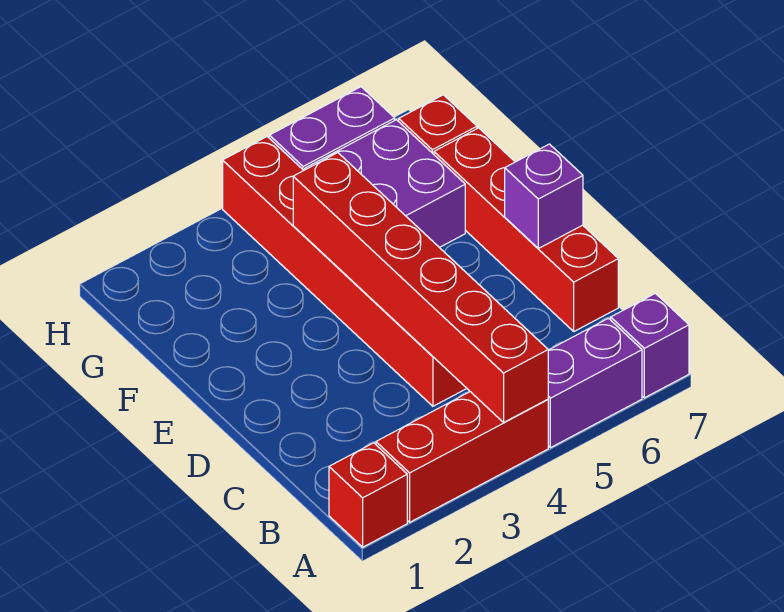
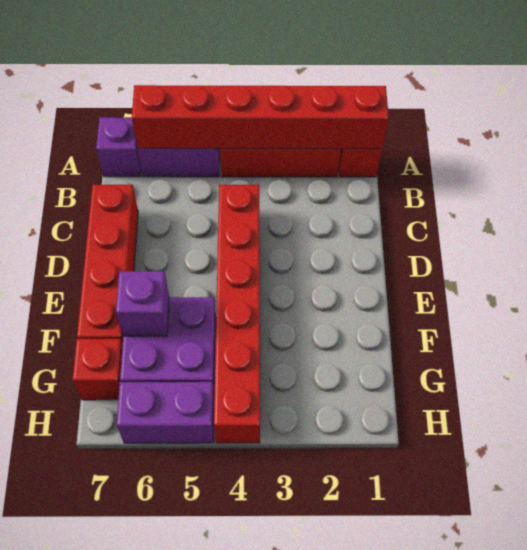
red 1x6 brick [293,153,548,422] -> red 1x6 brick turned to [132,85,389,149]
purple 1x1 brick [505,144,583,248] -> purple 1x1 brick moved to [116,271,169,336]

